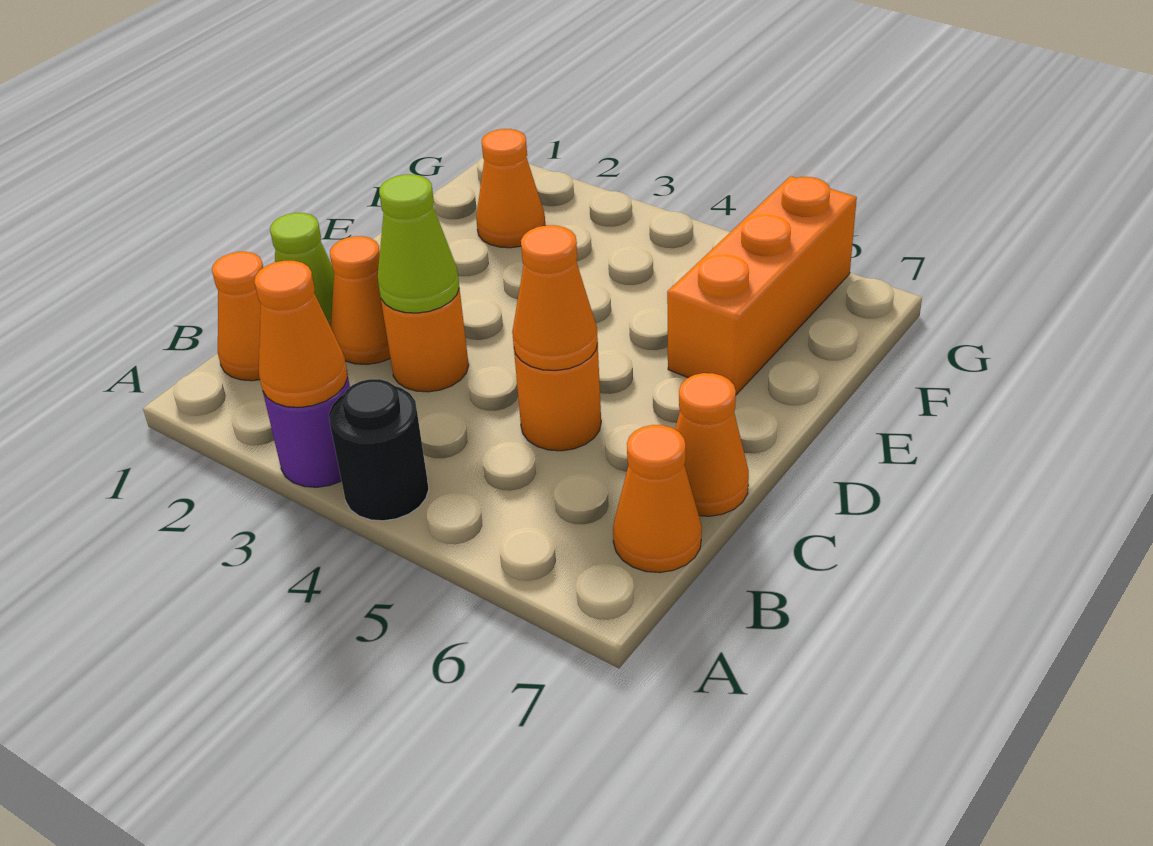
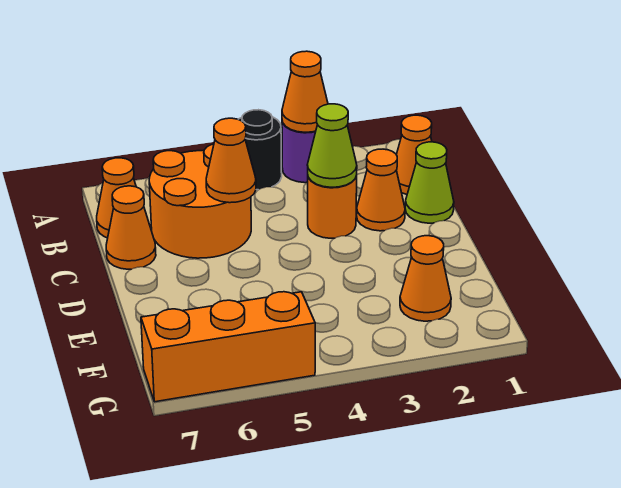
orange 1x1 round brick [514,343,601,451] -> orange 2x2 round brick [149,144,251,258]
orange 1x3 brick [667,176,857,395] -> orange 1x3 brick turned to [141,292,315,402]

